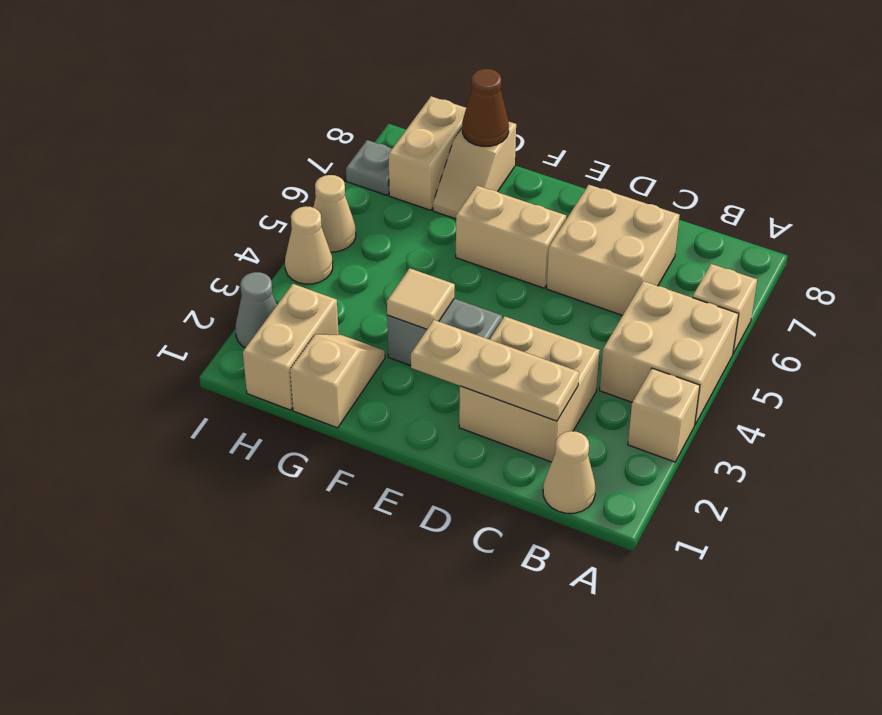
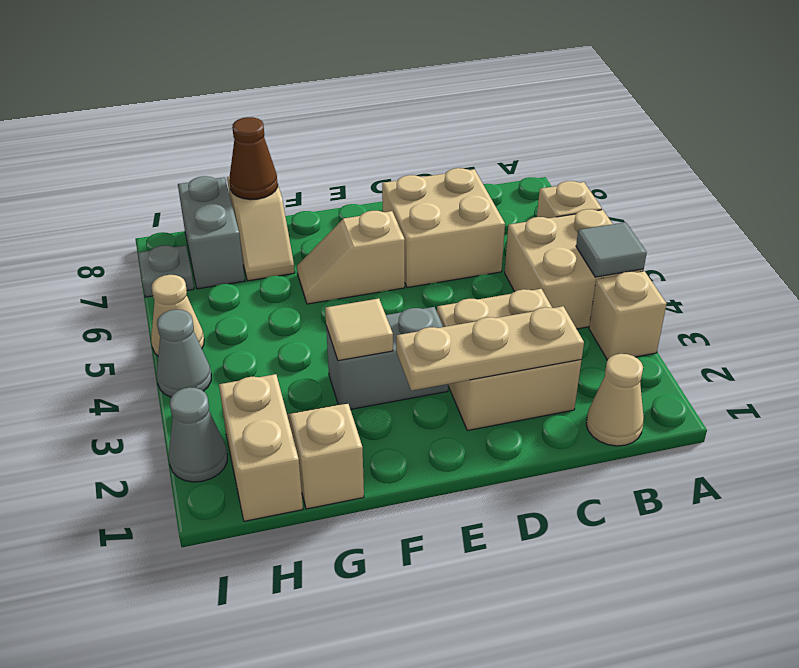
none -> grey 1x1 tile [576,222,647,277]
tan 1x2 brick [456,186,566,288] -> tan 1x2 slope [297,211,405,304]
tan 1x2 brick [388,96,466,210] -> grey 1x2 brick [178,176,245,289]
tan 1x1 cone [285,206,333,284] -> grey 1x1 cone [157,310,211,397]

